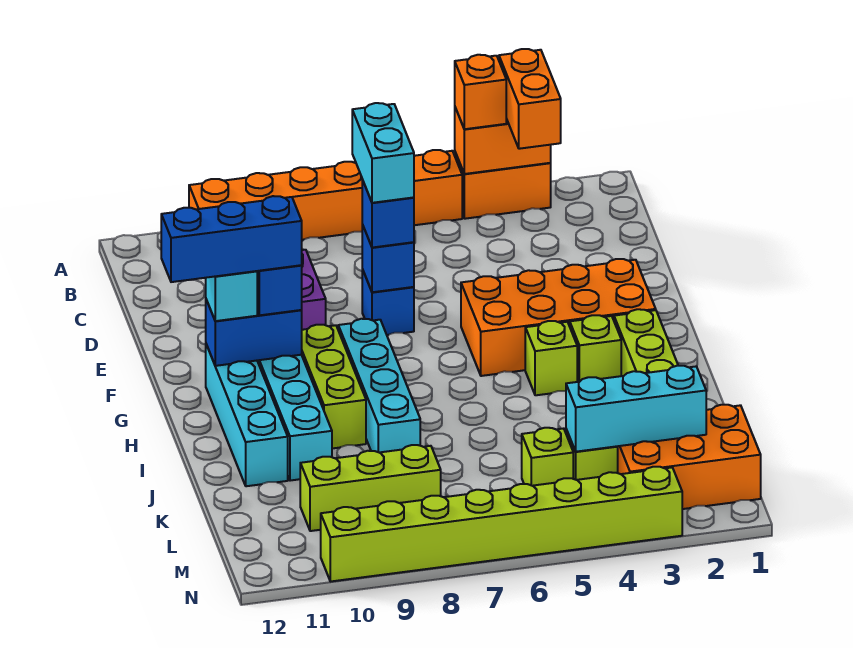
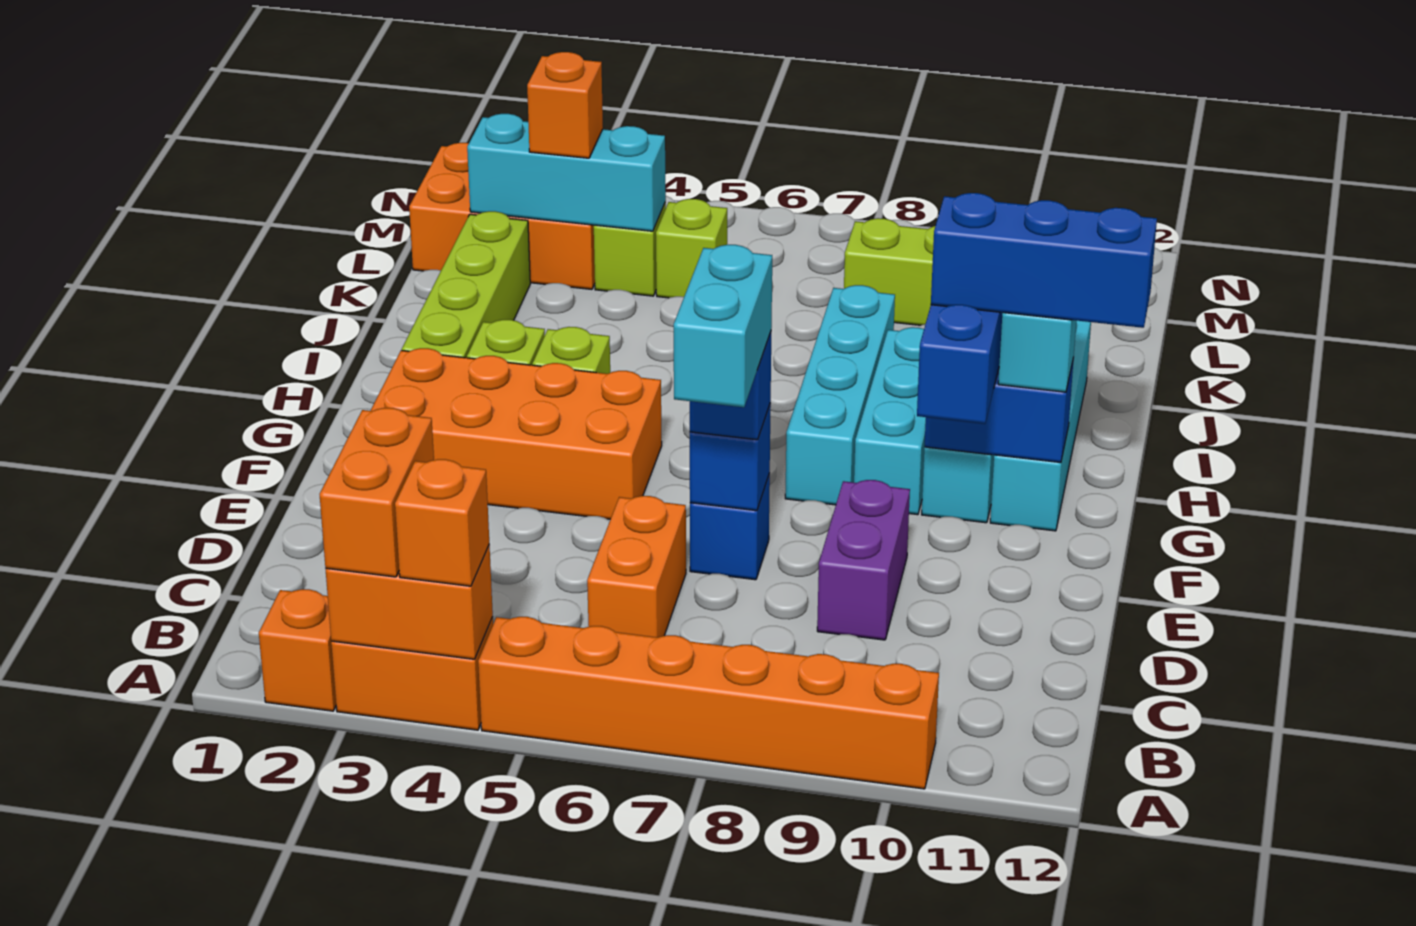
none -> orange 1x1 brick [259,589,336,711]
none -> orange 1x2 brick [587,496,686,637]
lime 1x3 brick [302,325,366,448] -> cyan 1x3 brick [854,327,926,515]
none -> orange 1x1 brick [527,52,603,158]
lime 1x8 brick [321,467,682,582] -> none

